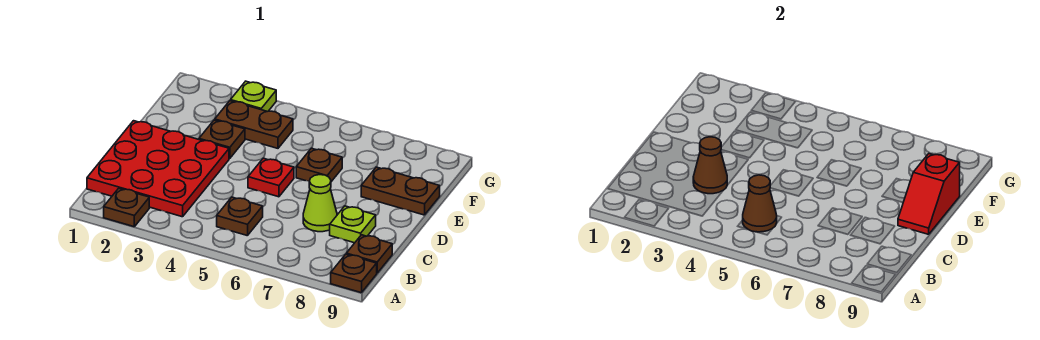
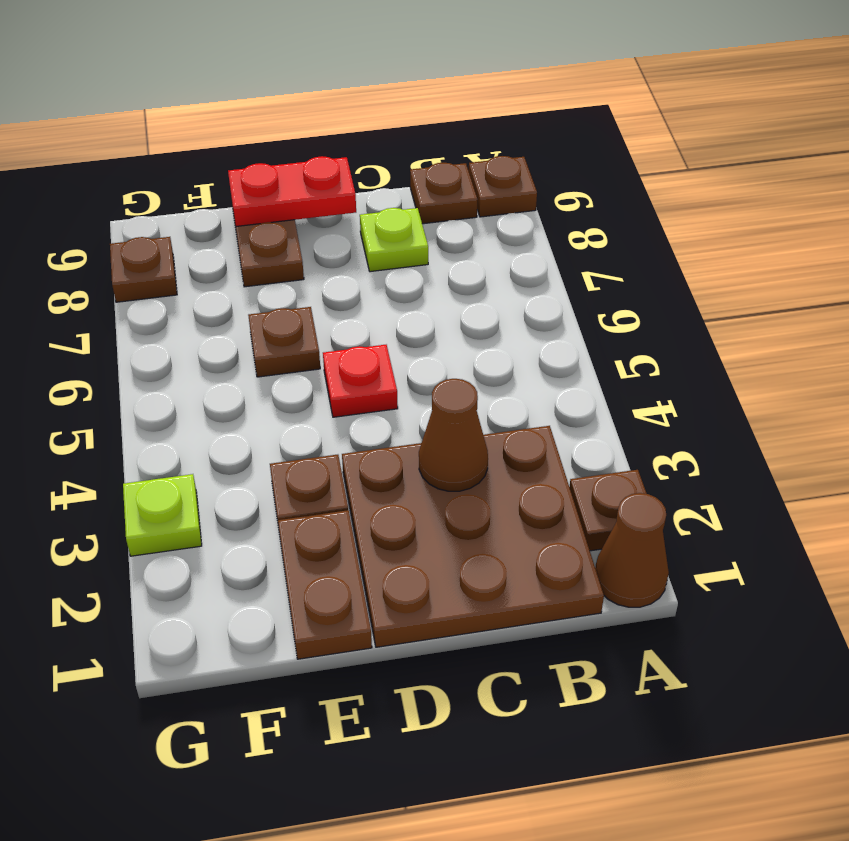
red 3x3 plate [87,121,229,217] -> brown 3x3 plate [342,426,604,647]
brown 1x1 plate [217,197,263,236] -> brown 1x1 plate moved to [110,237,177,302]
brown 1x1 cone [743,175,777,232] -> brown 1x1 cone moved to [595,493,669,607]
lime 1x1 cone [303,175,337,232] -> none
red 1x2 slope [898,154,960,234] -> red 1x2 plate [228,156,356,226]
brown 1x2 plate [215,101,293,148] -> brown 1x2 plate moved to [278,510,372,659]

